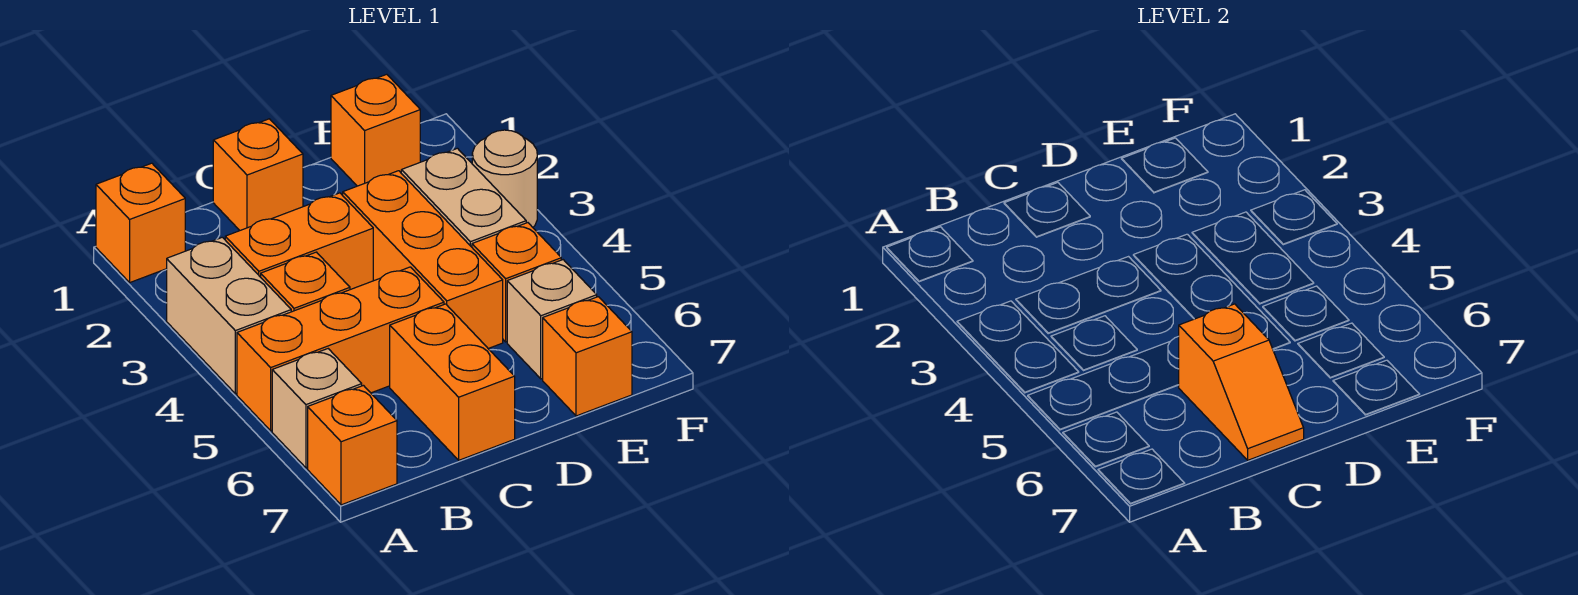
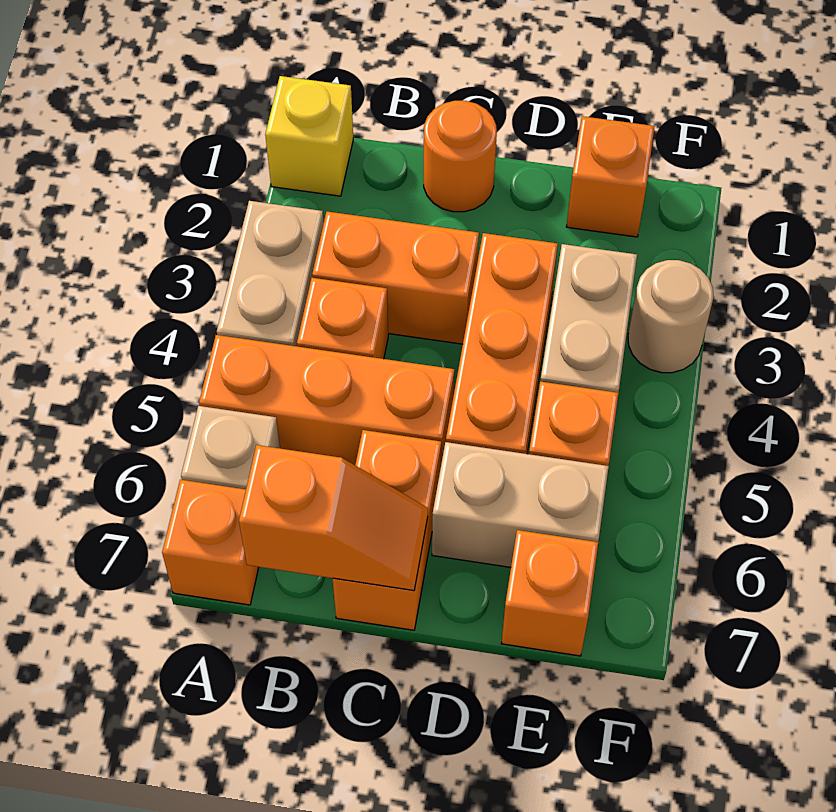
orange 1x1 brick [96,163,185,282] -> yellow 1x1 brick [265,76,353,196]
orange 1x1 brick [213,119,303,230] -> orange 1x1 round brick [424,101,497,212]
orange 1x2 slope [1179,304,1304,460] -> orange 1x2 slope turned to [239,445,428,591]
tan 1x1 brick [507,260,597,379] -> tan 1x2 brick [432,442,609,567]

